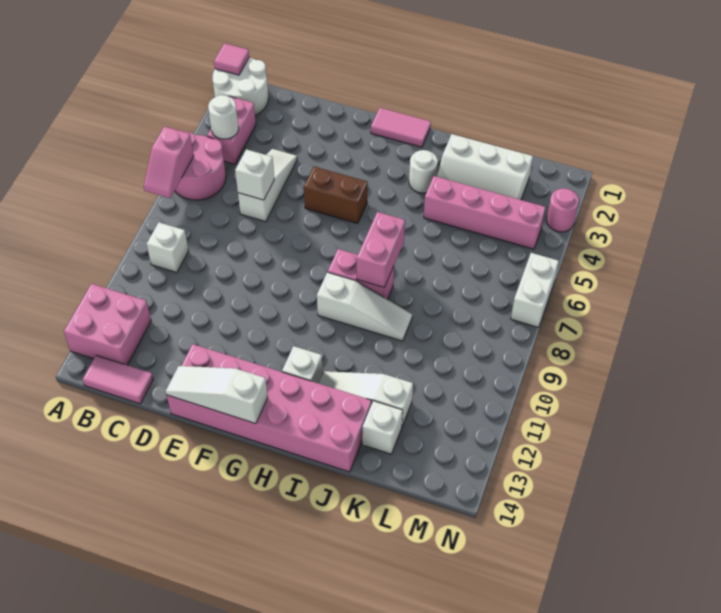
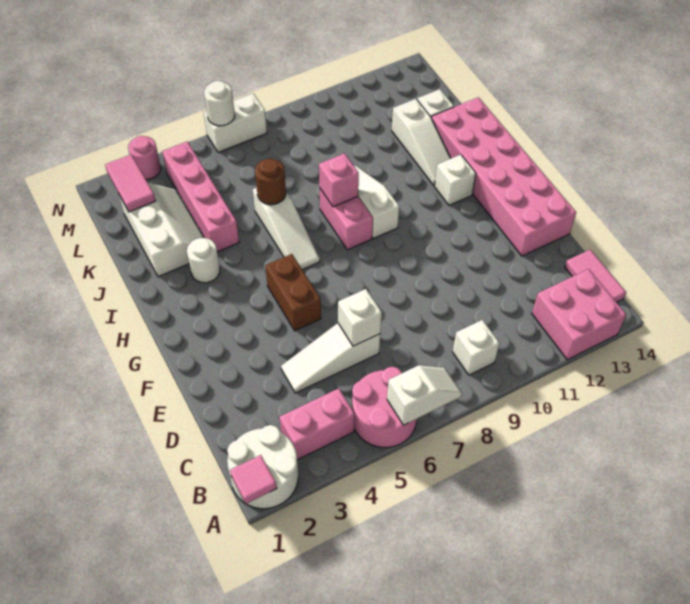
pink 1x2 slope [144,126,194,198] -> white 1x2 slope [387,365,462,425]
white 1x1 round brick [208,95,239,139] -> white 1x1 round brick moved to [204,81,235,126]
white 1x3 slope [166,366,268,424] -> white 1x3 slope moved to [253,188,320,270]
pink 1x2 tile [371,108,431,147] -> pink 1x2 tile moved to [105,154,156,212]
pink 1x2 brick [357,212,405,287] -> pink 1x1 brick [319,153,359,207]
none -> brown 1x1 round brick [255,159,286,205]

